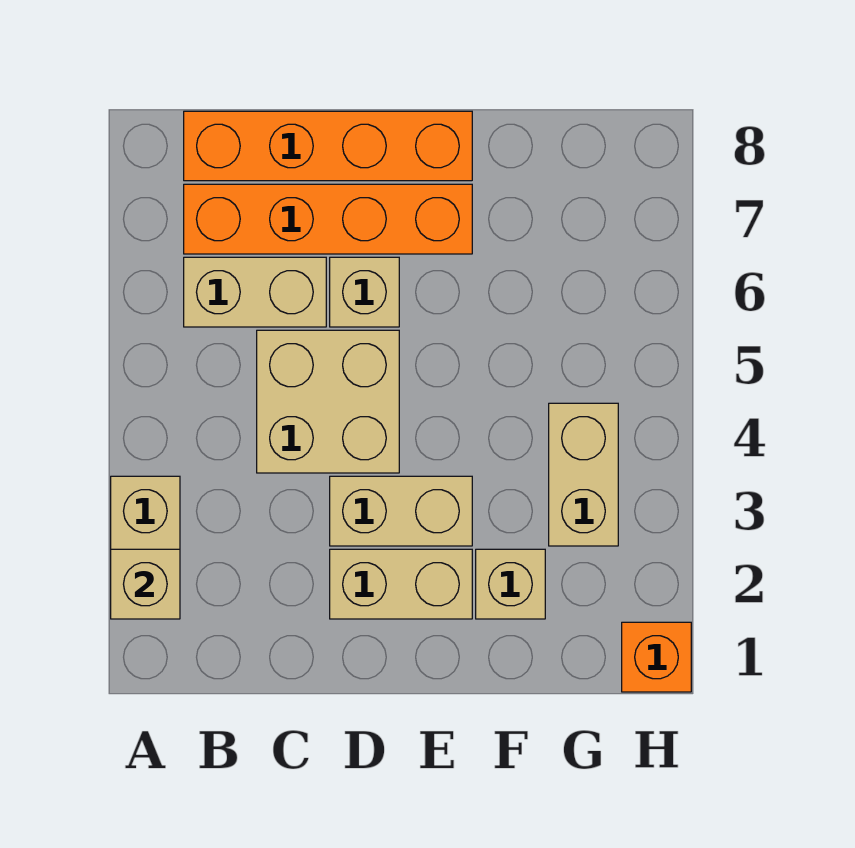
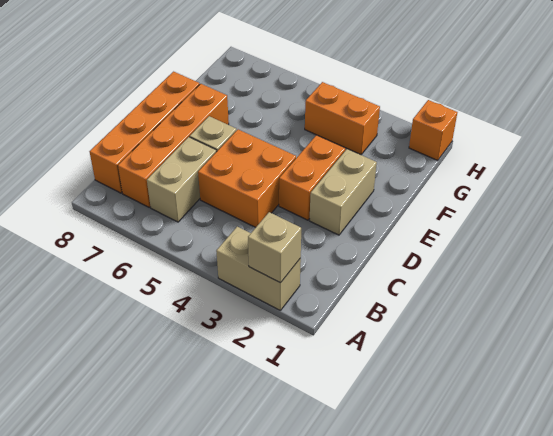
tan 2x2 brick [257,330,399,473] -> orange 2x2 brick [198,130,296,227]
tan 1x2 brick [330,476,472,546] -> orange 1x2 brick [279,135,345,220]
tan 1x1 brick [476,549,545,619] -> none
tan 1x2 brick [549,403,618,546] -> orange 1x2 brick [305,82,380,155]

